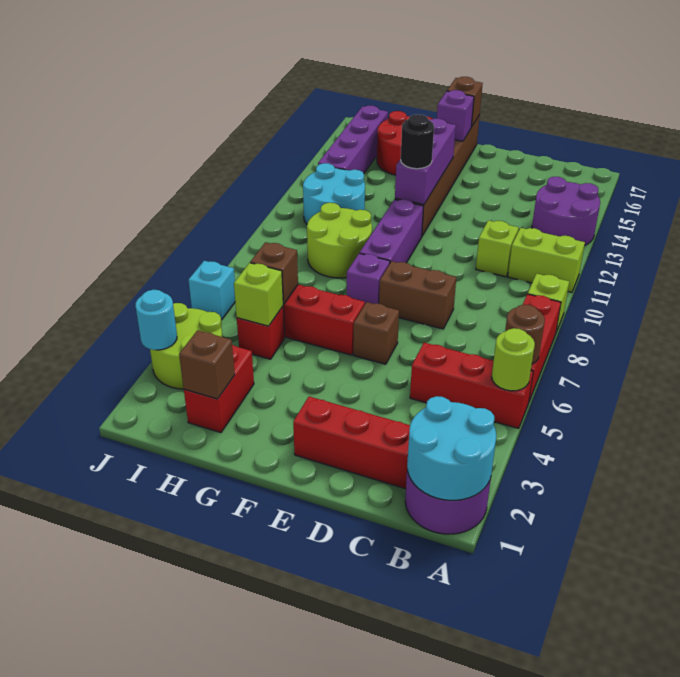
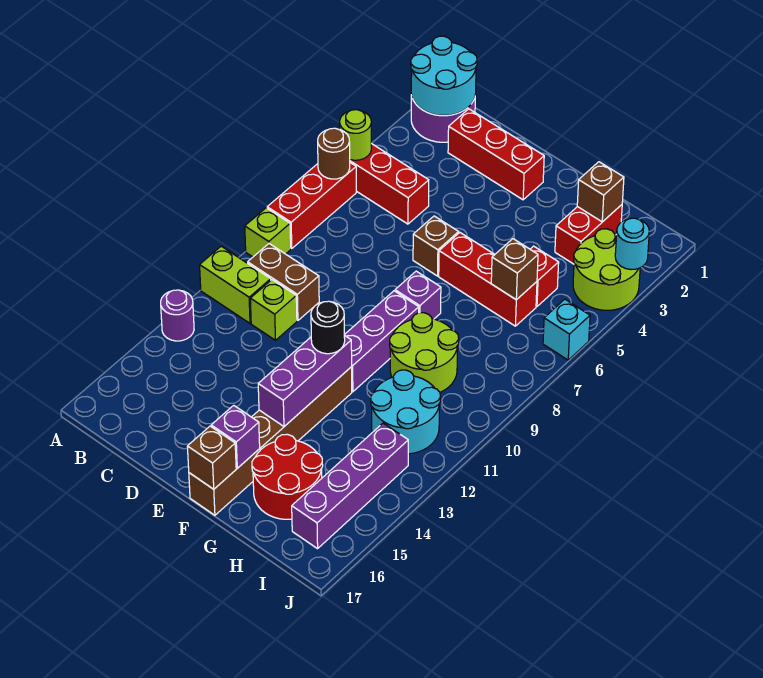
purple 2x2 round brick [532,177,600,245] -> purple 1x1 round brick [161,290,194,341]
brown 1x2 brick [379,261,456,329] -> brown 1x2 brick moved to [248,244,319,320]
lime 1x1 brick [234,263,283,326] -> none

